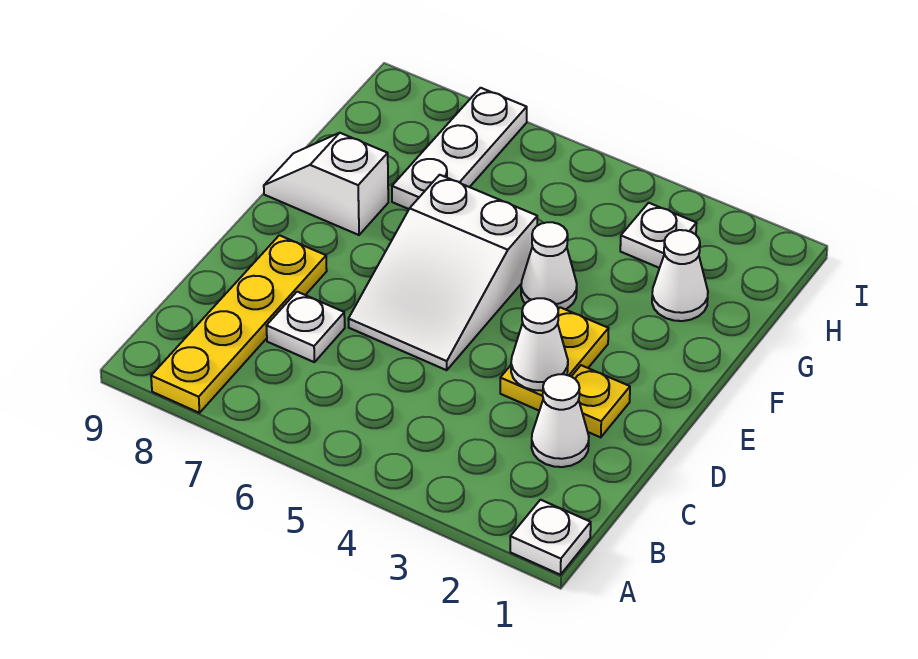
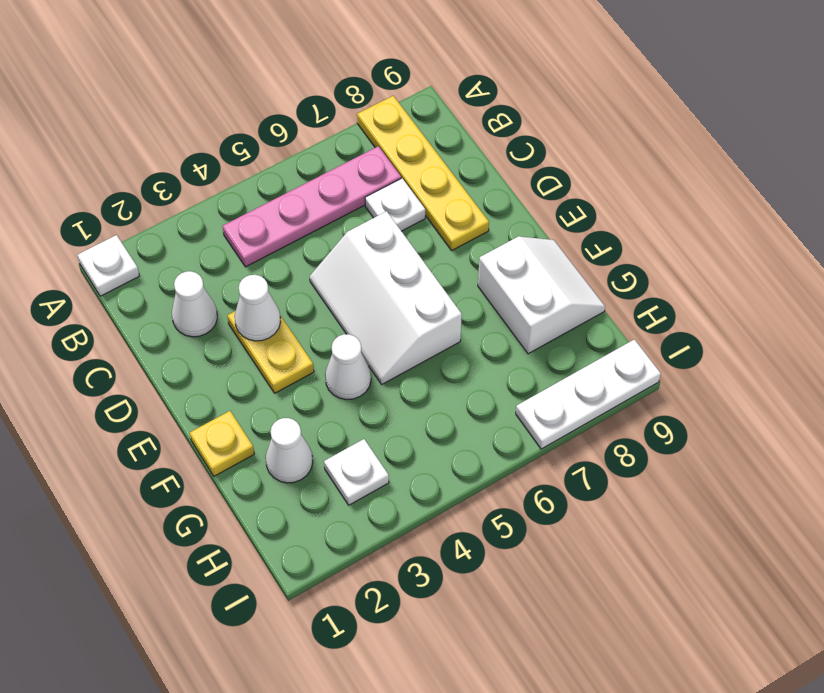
none -> pink 1x4 plate [222,146,401,267]
yellow 1x1 plate [571,365,630,437] -> yellow 1x1 plate moved to [190,411,254,476]
white 2x3 slope [348,175,537,370] -> white 2x3 slope turned to [310,211,462,384]
white 1x2 slope [264,133,388,235] -> white 2x2 slope [478,236,605,354]
white 1x3 plate [392,88,527,209] -> white 1x3 plate turned to [516,339,661,449]

